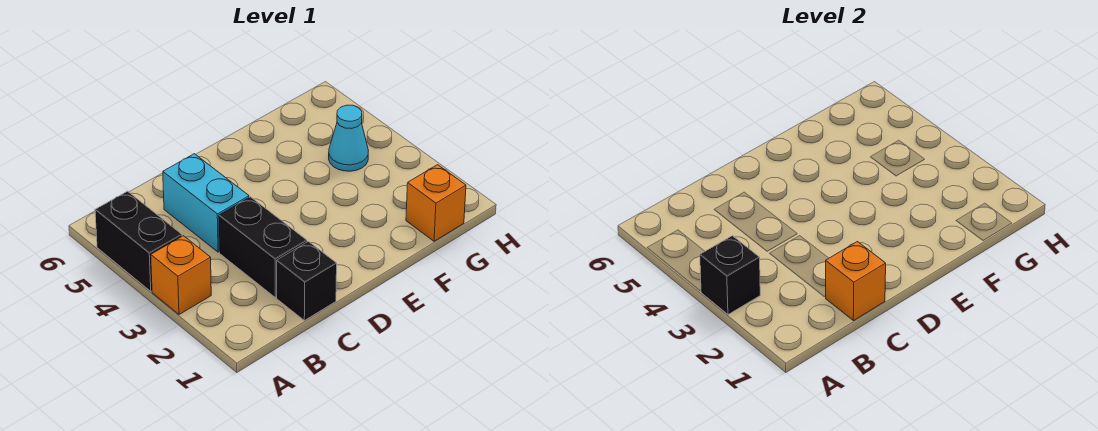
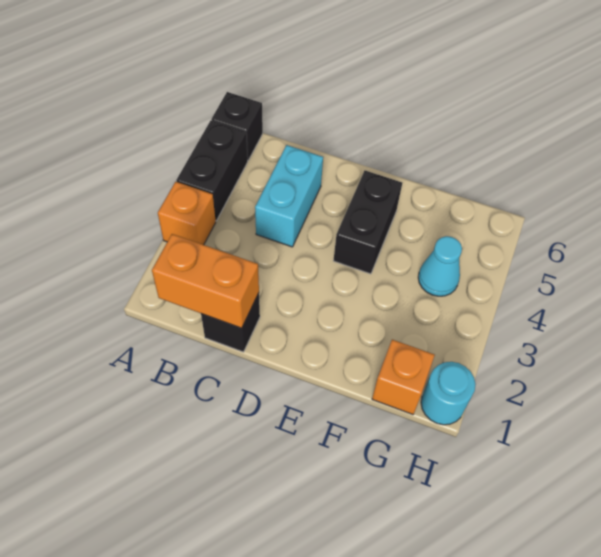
black 1x1 brick [700,236,760,314] -> black 1x1 brick moved to [211,92,263,160]
orange 1x1 brick [826,242,886,321] -> orange 1x2 brick [152,234,259,328]
black 1x2 brick [219,197,307,297] -> black 1x2 brick moved to [333,171,402,274]
none -> cyan 1x1 round brick [421,362,476,425]

